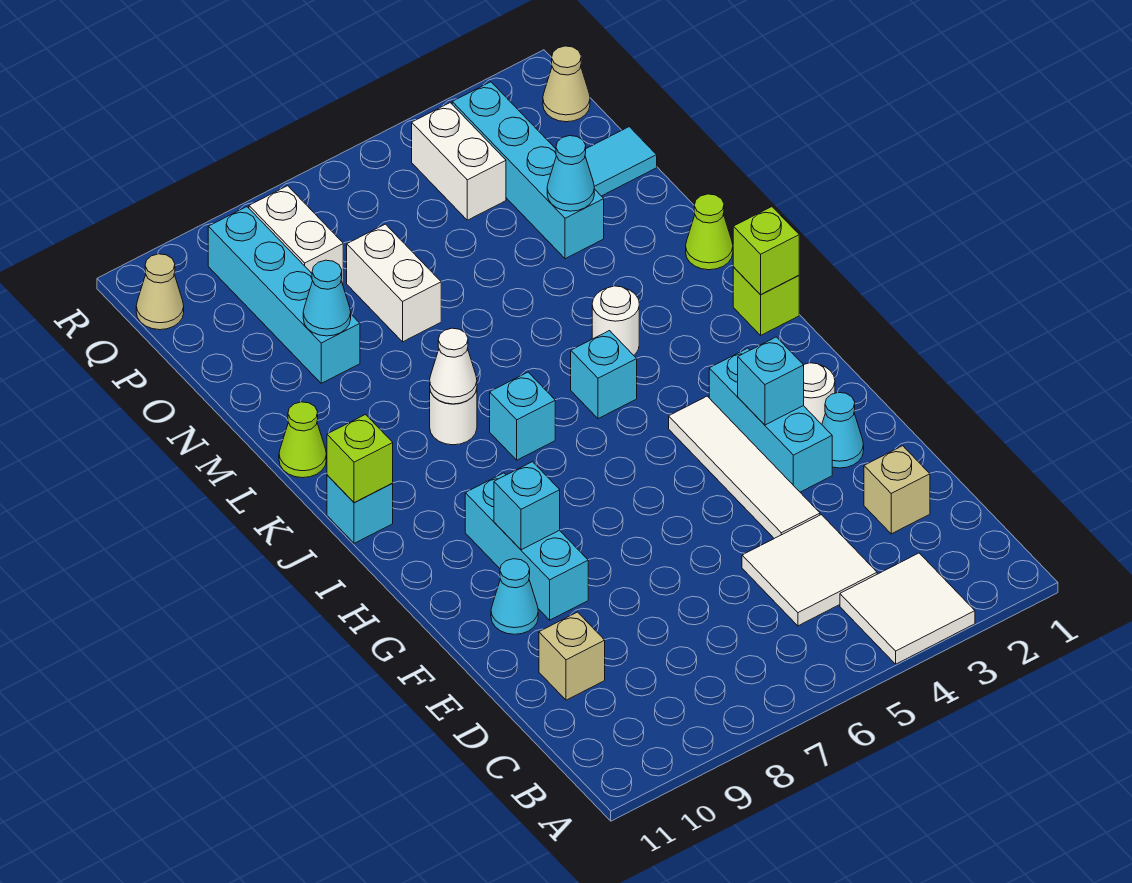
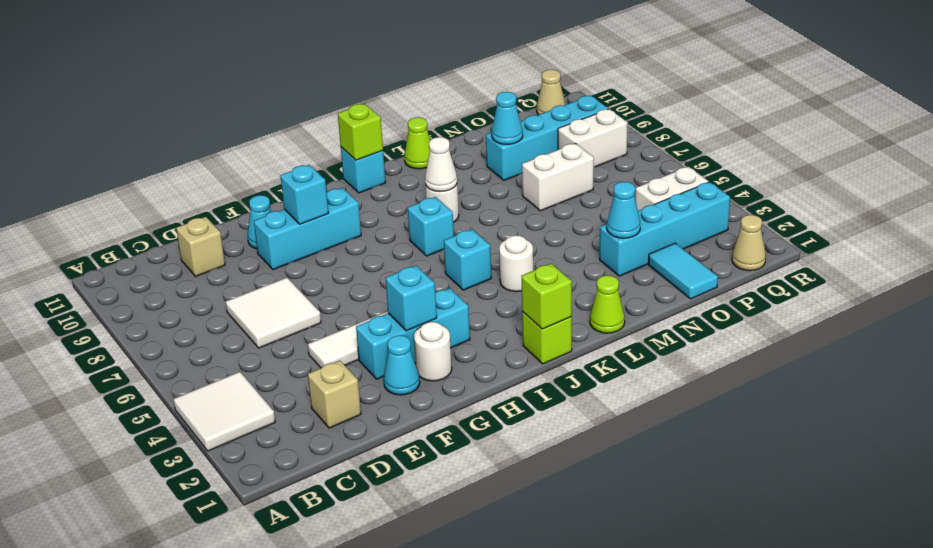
white 2x2 tile [742,515,877,626] -> white 2x2 tile moved to [225,278,321,348]

